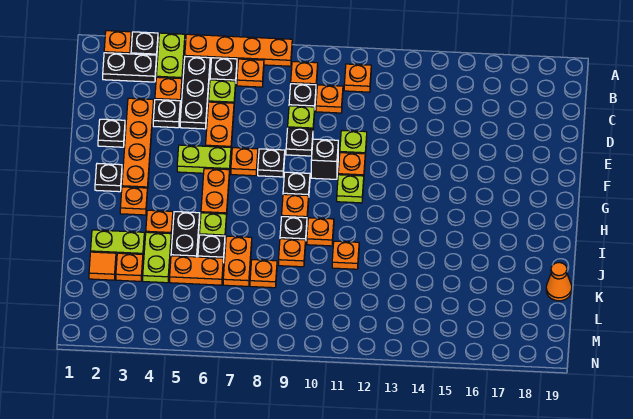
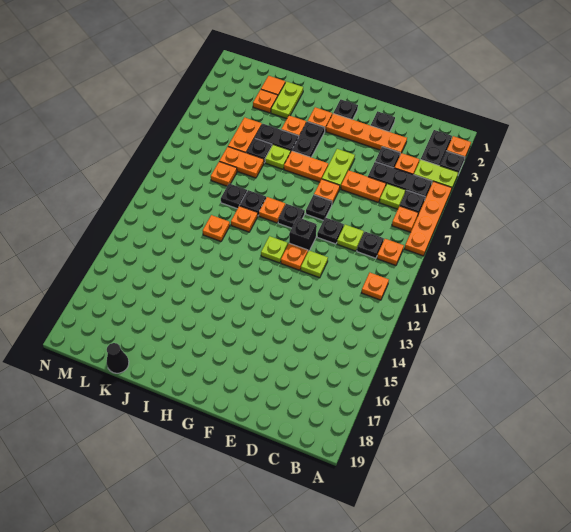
orange 1x1 plate [316,85,343,113] -> none
none -> black 1x2 plate [292,122,325,157]
lime 1x2 plate [143,232,171,283] -> none
orange 1x1 plate [279,239,306,267] -> black 1x1 plate [221,184,247,209]
orange 1x1 cone [546,262,572,301] -> black 1x1 cone [107,343,129,373]

